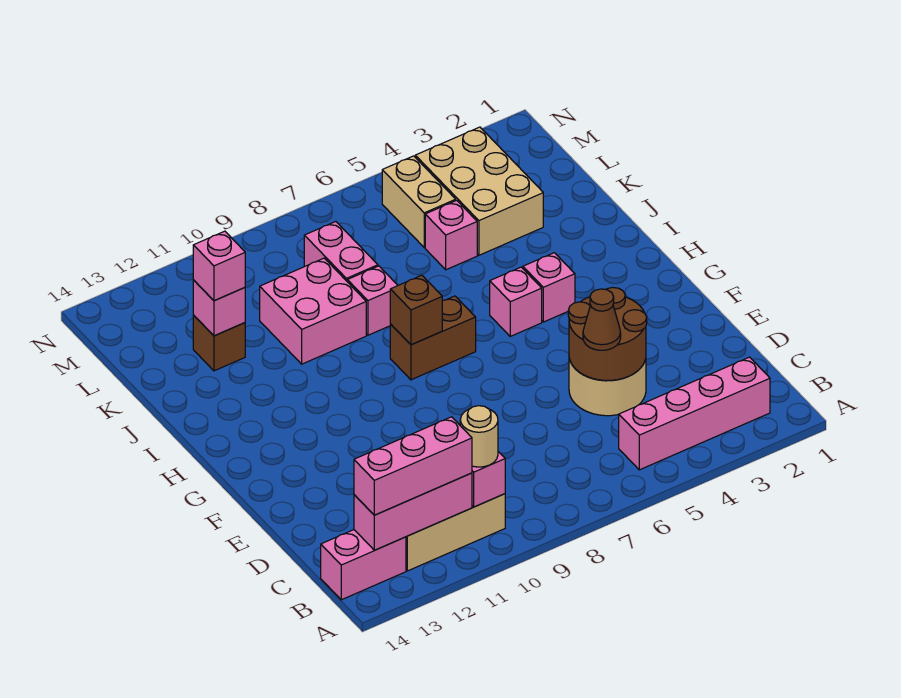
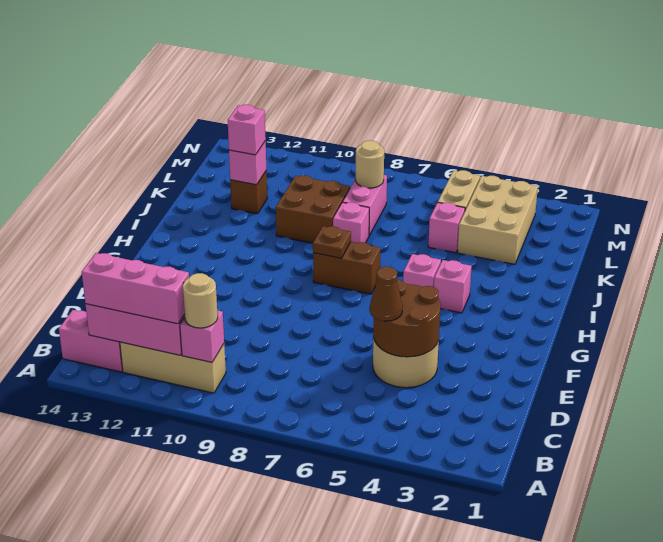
pink 1x4 brick [619,357,770,470] -> none
brown 1x1 brick [390,275,442,345] -> brown 1x1 plate [313,226,351,258]
pink 2x2 brick [260,258,366,364] -> brown 2x2 brick [276,176,350,243]
none -> tan 1x1 round brick [356,140,384,188]

